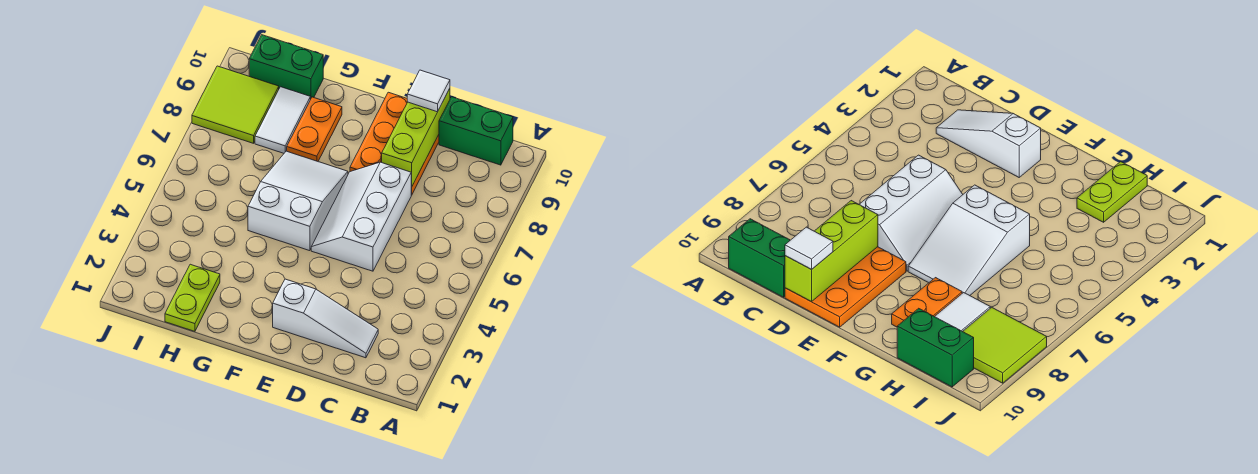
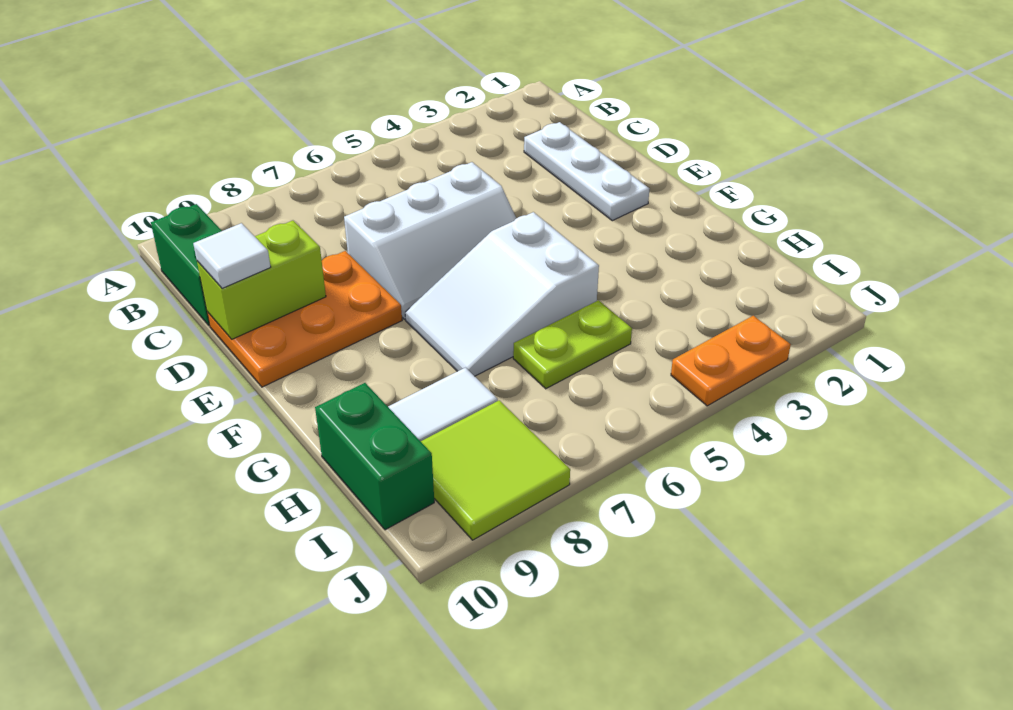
white 1x3 slope [273,279,378,358] -> white 1x3 plate [524,122,649,221]
lime 1x3 brick [382,88,450,187] -> lime 1x2 brick [197,221,326,339]
orange 1x2 plate [287,97,342,161] -> orange 1x2 plate moved to [671,316,791,406]
lime 1x2 plate [165,264,220,331] -> lime 1x2 plate moved to [513,300,632,389]

